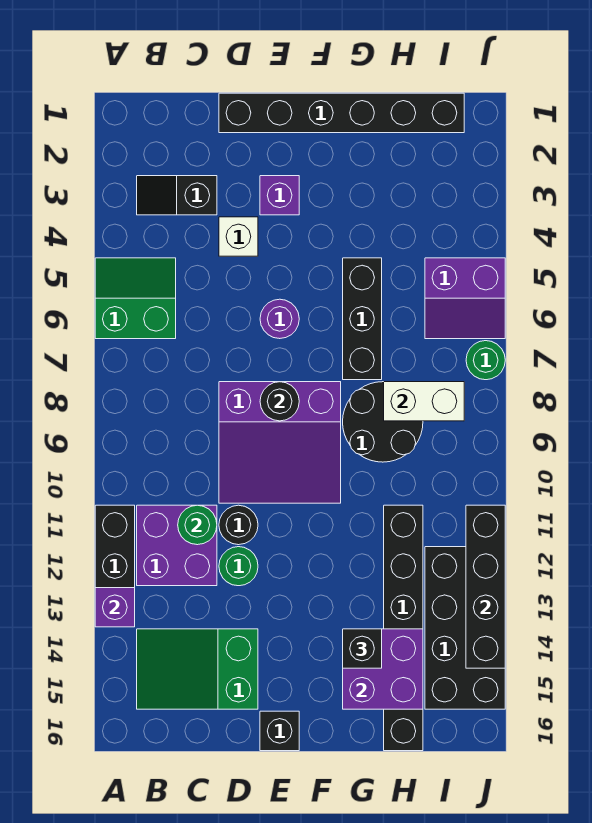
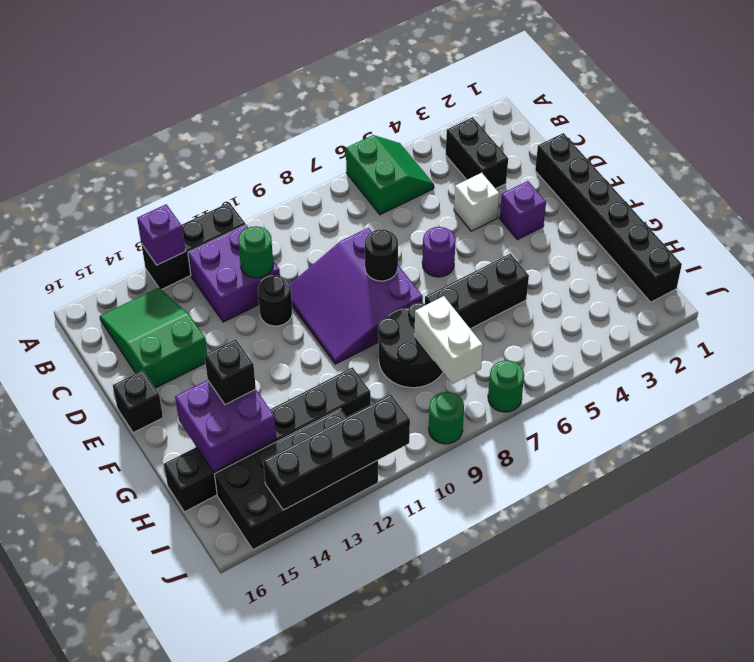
black 1x2 slope [137,176,217,215] -> black 1x2 brick [446,117,508,189]
green 1x1 round brick [219,547,258,586] -> green 1x1 round brick moved to [429,392,464,444]
purple 2x2 slope [425,258,505,339] -> none

